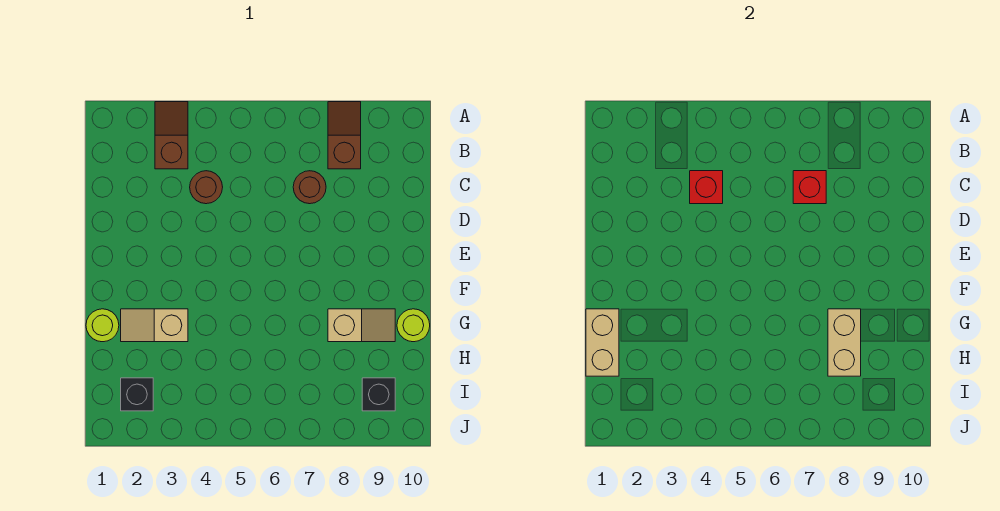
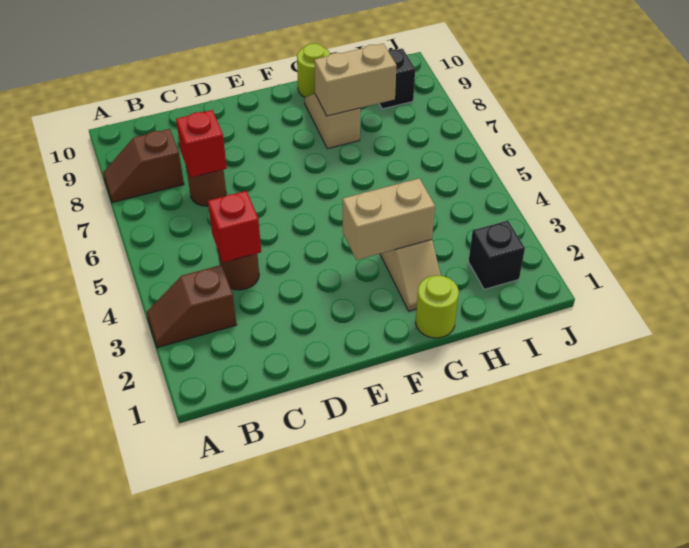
tan 1x2 brick [586,309,619,376] -> tan 1x2 brick moved to [343,178,435,260]

